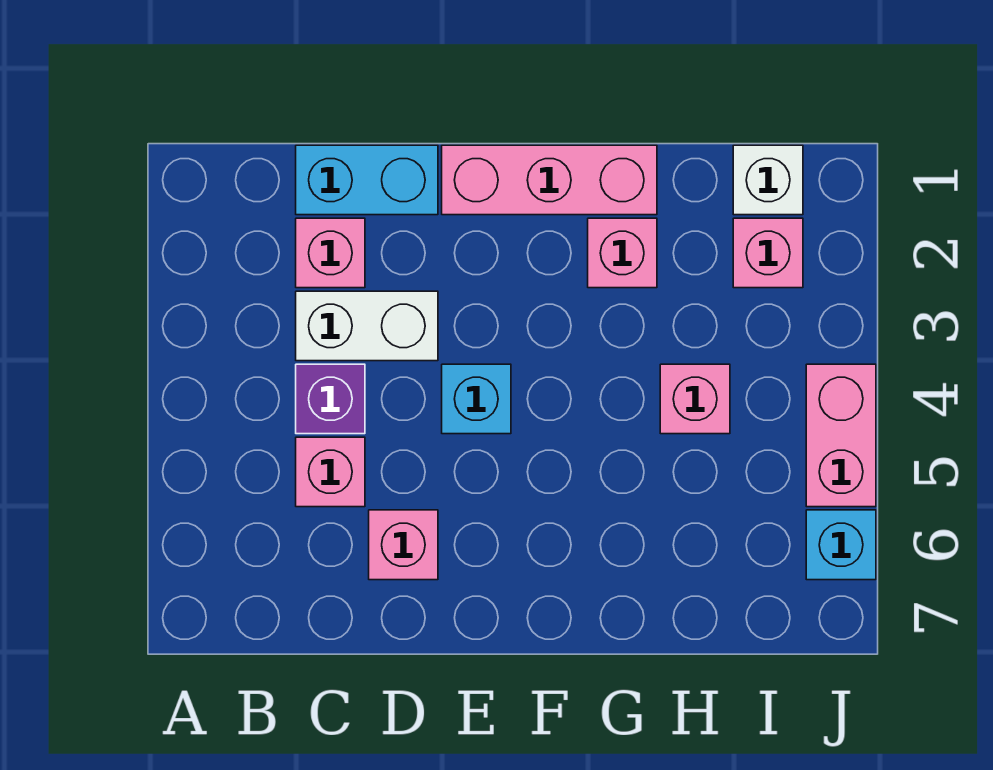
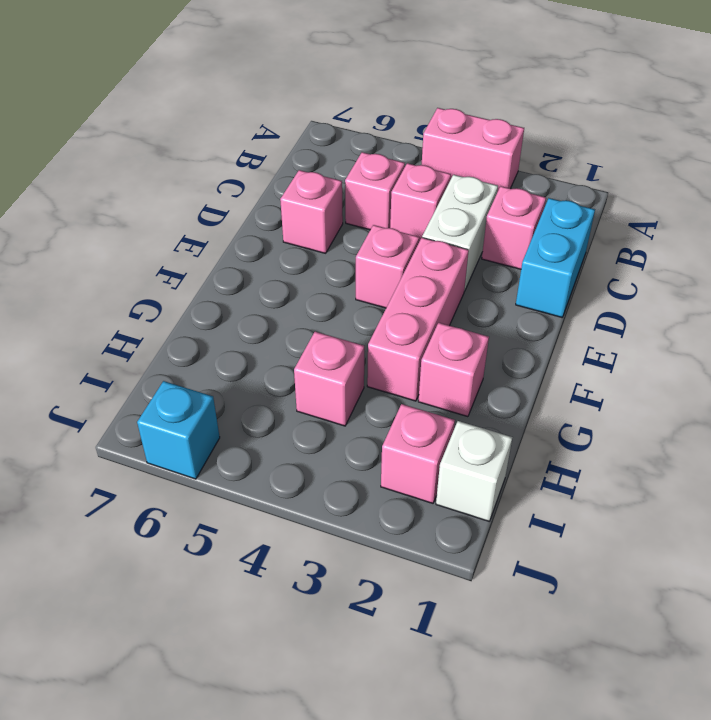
purple 1x1 brick [296,364,365,434] -> pink 1x1 brick [390,163,451,242]
pink 1x3 brick [442,145,657,215] -> pink 1x3 brick moved to [367,238,469,401]
cyan 1x1 brick [442,364,511,434] -> pink 1x1 brick [356,225,419,308]
pink 1x2 brick [806,364,876,507] -> pink 1x2 brick moved to [422,108,524,192]

